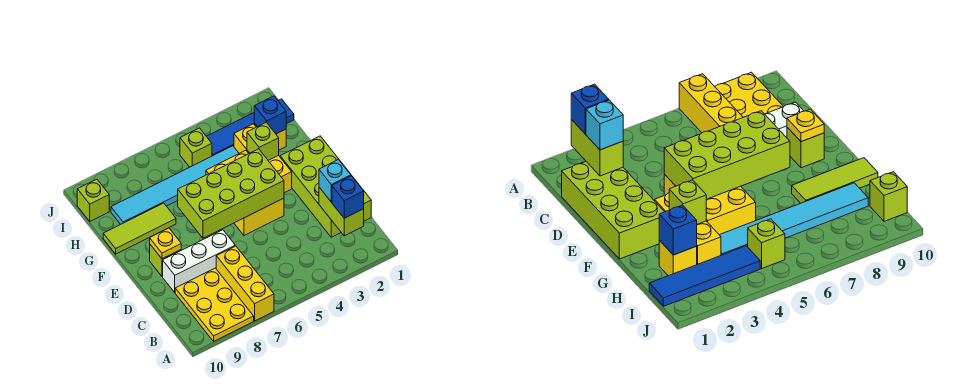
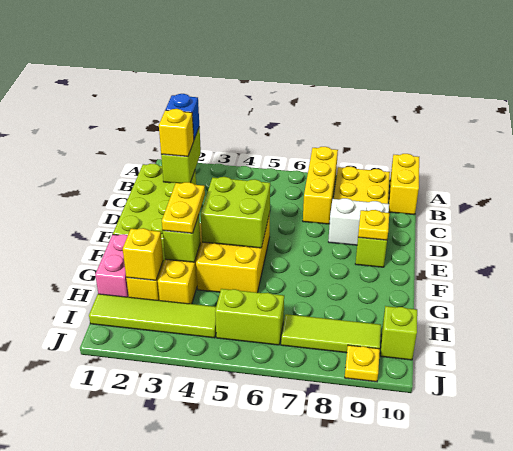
none -> yellow 1x2 brick [389,154,419,215]
cyan 1x1 brick [319,160,351,202] -> yellow 1x1 brick [159,109,194,157]
white 1x3 brick [163,230,235,292] -> white 1x2 brick [328,198,389,245]
lime 2x4 brick [178,149,284,238] -> lime 2x2 brick [201,177,270,248]
none -> yellow 1x2 plate [162,182,205,233]
none -> pink 1x2 brick [95,234,129,297]
lime 1x3 tile [103,203,176,254] -> lime 1x3 tile moved to [281,314,381,353]
blue 1x1 brick [254,96,286,134] -> yellow 1x1 brick [123,228,163,280]
cyan 1x6 tile [111,146,239,224] -> none
blue 1x4 tile [206,99,294,156] -> lime 1x4 tile [89,294,216,338]
lime 1x1 brick [180,128,212,167] -> lime 1x2 brick [215,289,284,345]
none -> yellow 1x1 plate [345,345,380,382]

